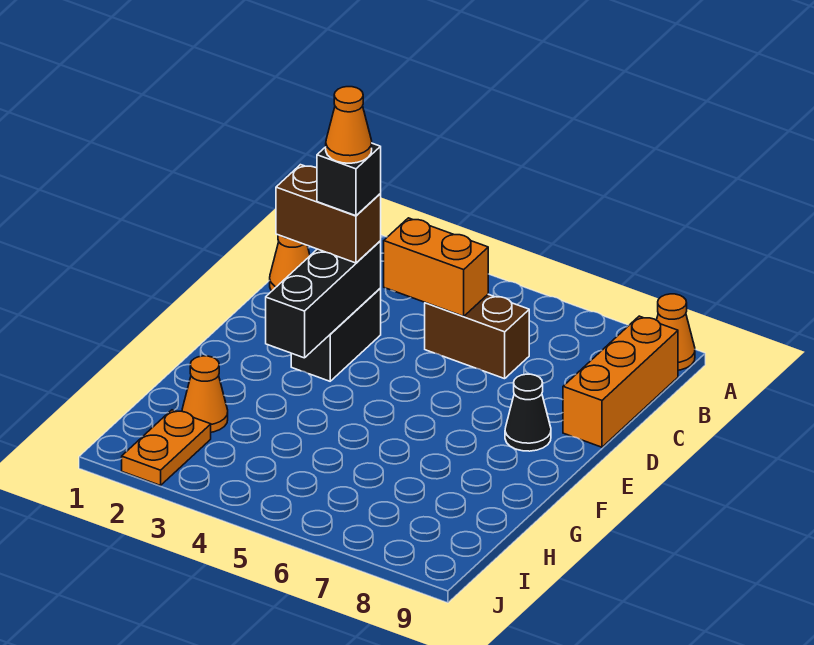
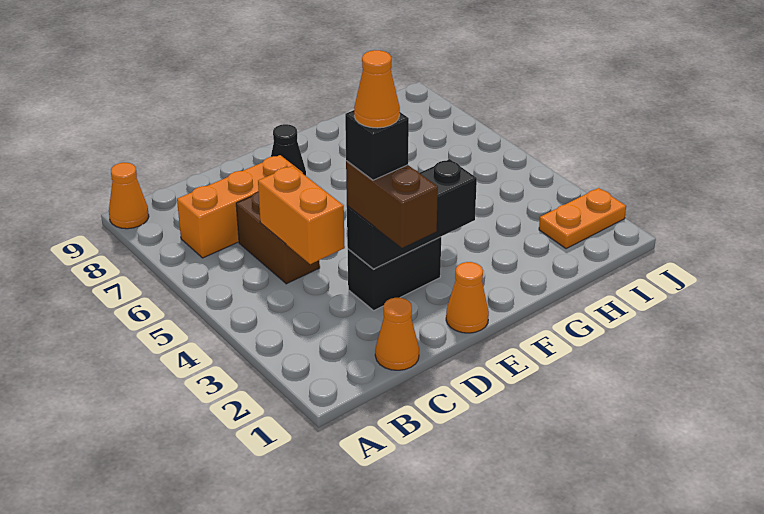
orange 1x3 brick [563,316,678,447] -> orange 1x3 brick moved to [177,155,303,258]
orange 1x1 cone [182,356,228,432] -> orange 1x1 cone moved to [446,262,489,333]

